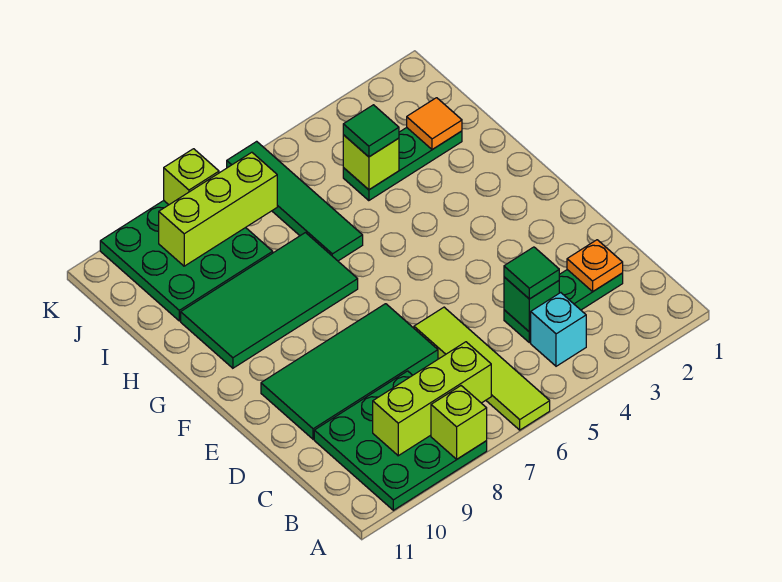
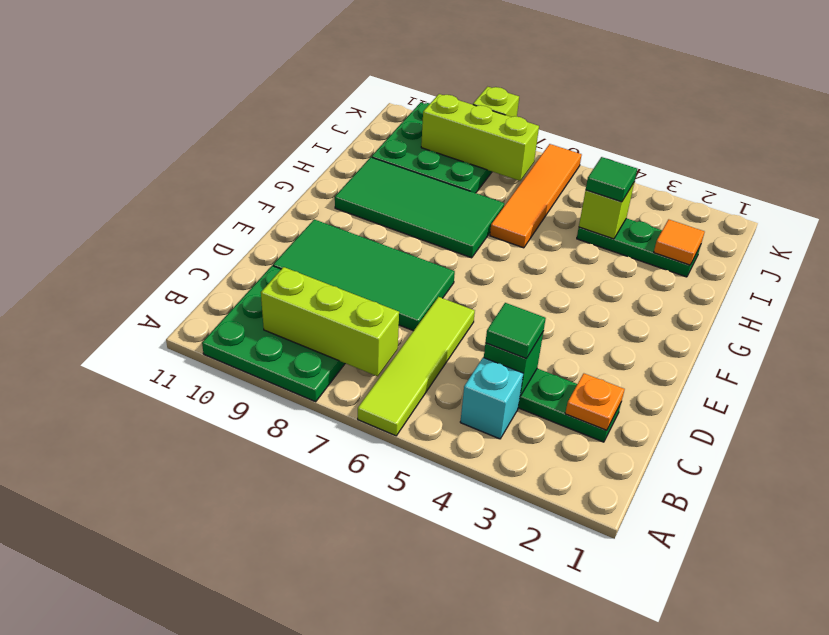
lime 1x1 brick [431,386,487,459] -> none
green 1x4 tile [227,141,363,261] -> orange 1x4 tile [490,144,582,248]

